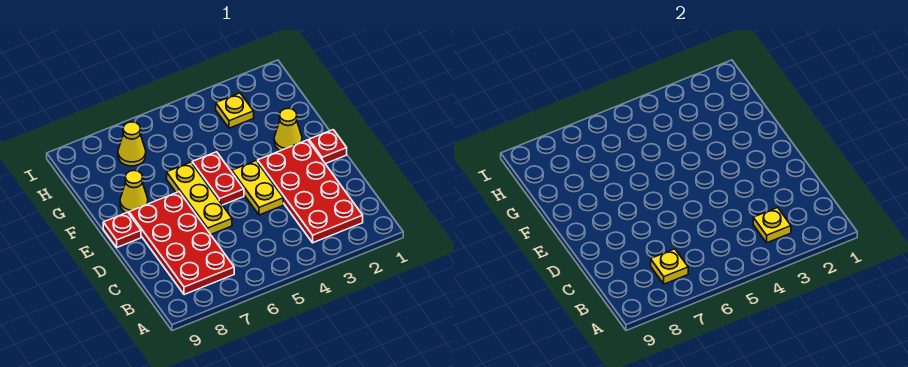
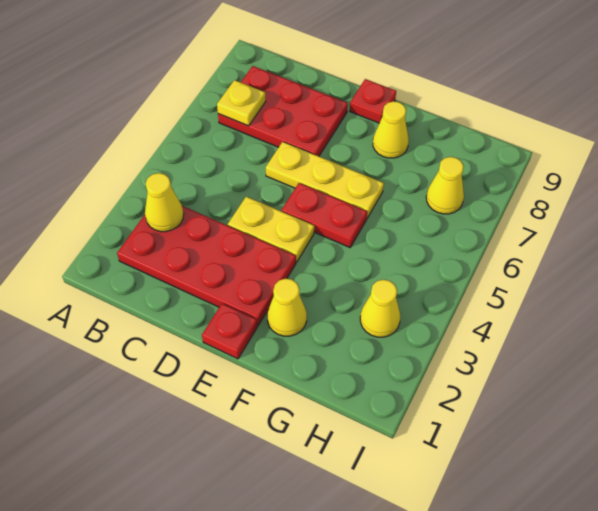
yellow 1x1 plate [753,207,791,243] -> yellow 1x1 cone [145,173,184,232]
red 2x4 plate [129,192,234,295] -> red 2x3 plate [218,66,348,156]
yellow 1x1 plate [216,93,254,128] -> yellow 1x1 cone [360,280,400,337]

